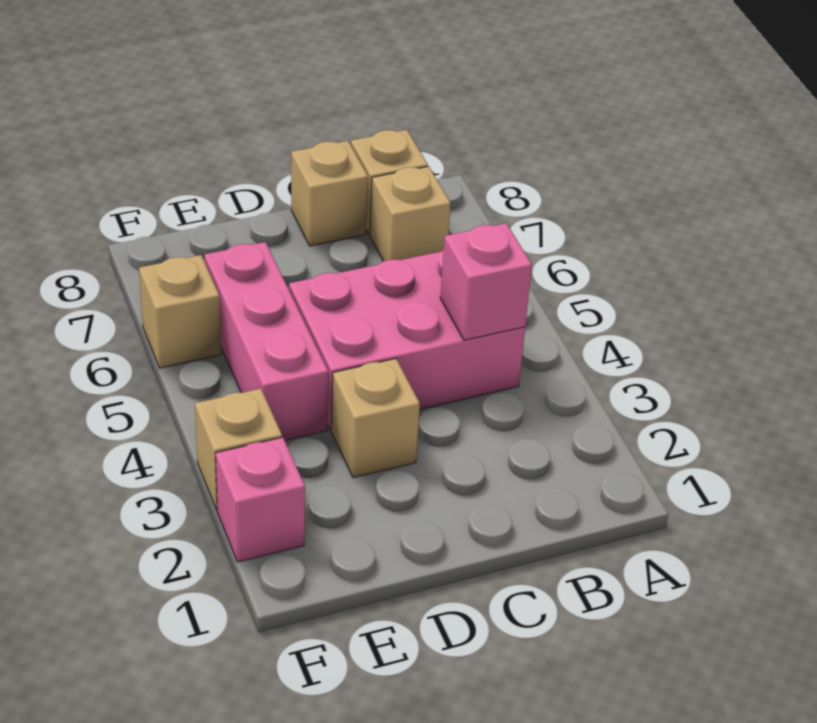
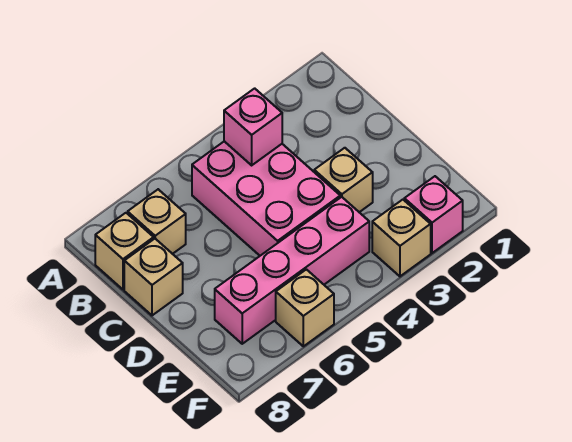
pink 1x3 brick [205,242,328,440] -> pink 1x4 brick [215,197,369,344]

